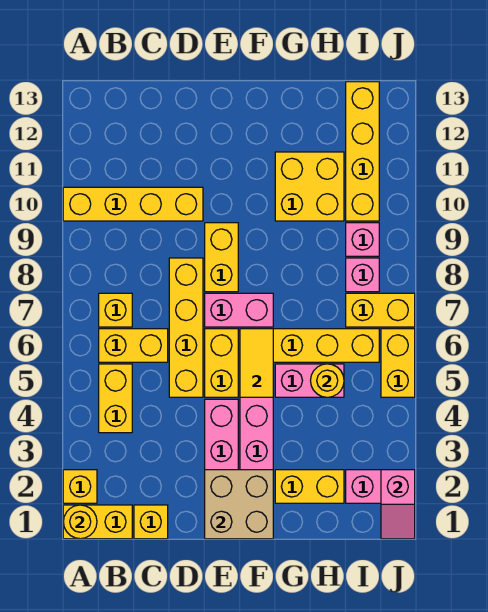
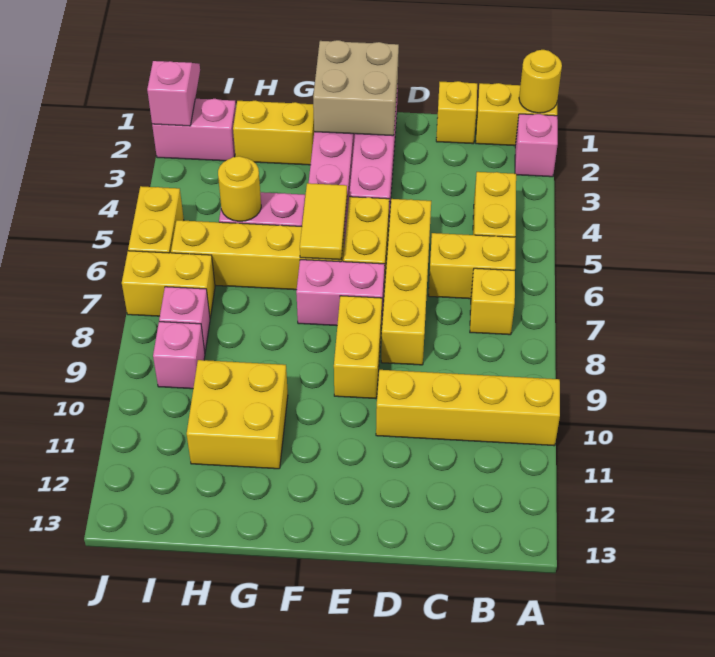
yellow 1x1 brick [63,470,97,503] -> pink 1x1 brick [515,114,558,177]
yellow 1x4 brick [346,82,379,221] -> none

